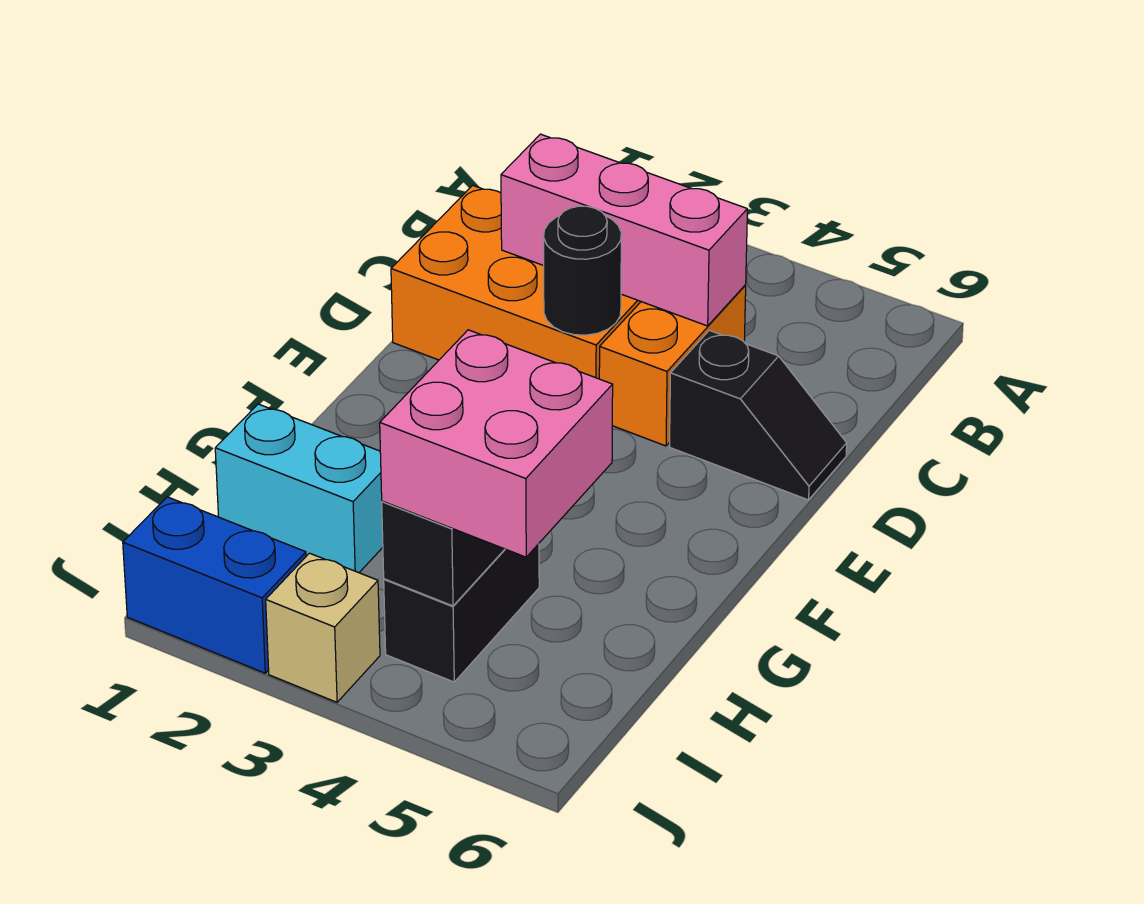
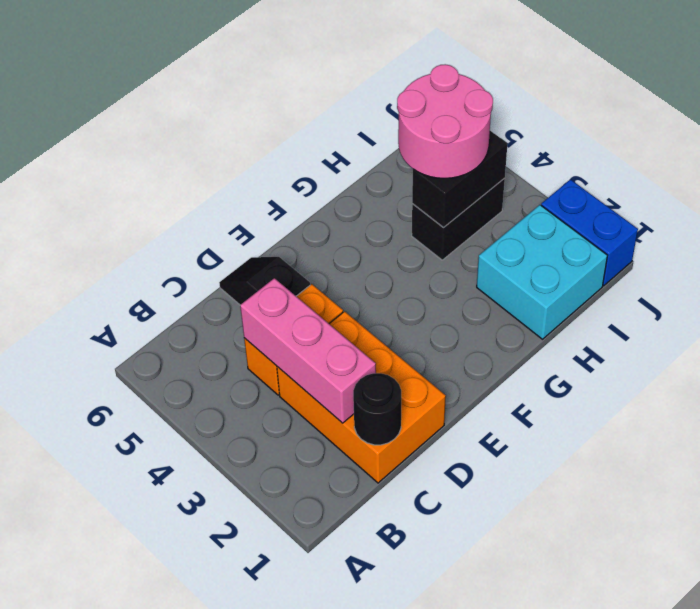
black 1x1 round brick [544,206,621,335] -> black 1x1 round brick moved to [353,373,401,445]
cyan 1x2 brick [215,404,383,573] -> cyan 2x2 brick [477,205,607,339]
pink 2x2 brick [380,330,613,557] -> pink 2x2 round brick [397,64,493,178]
tan 1x1 brick [266,553,380,702] -> none

